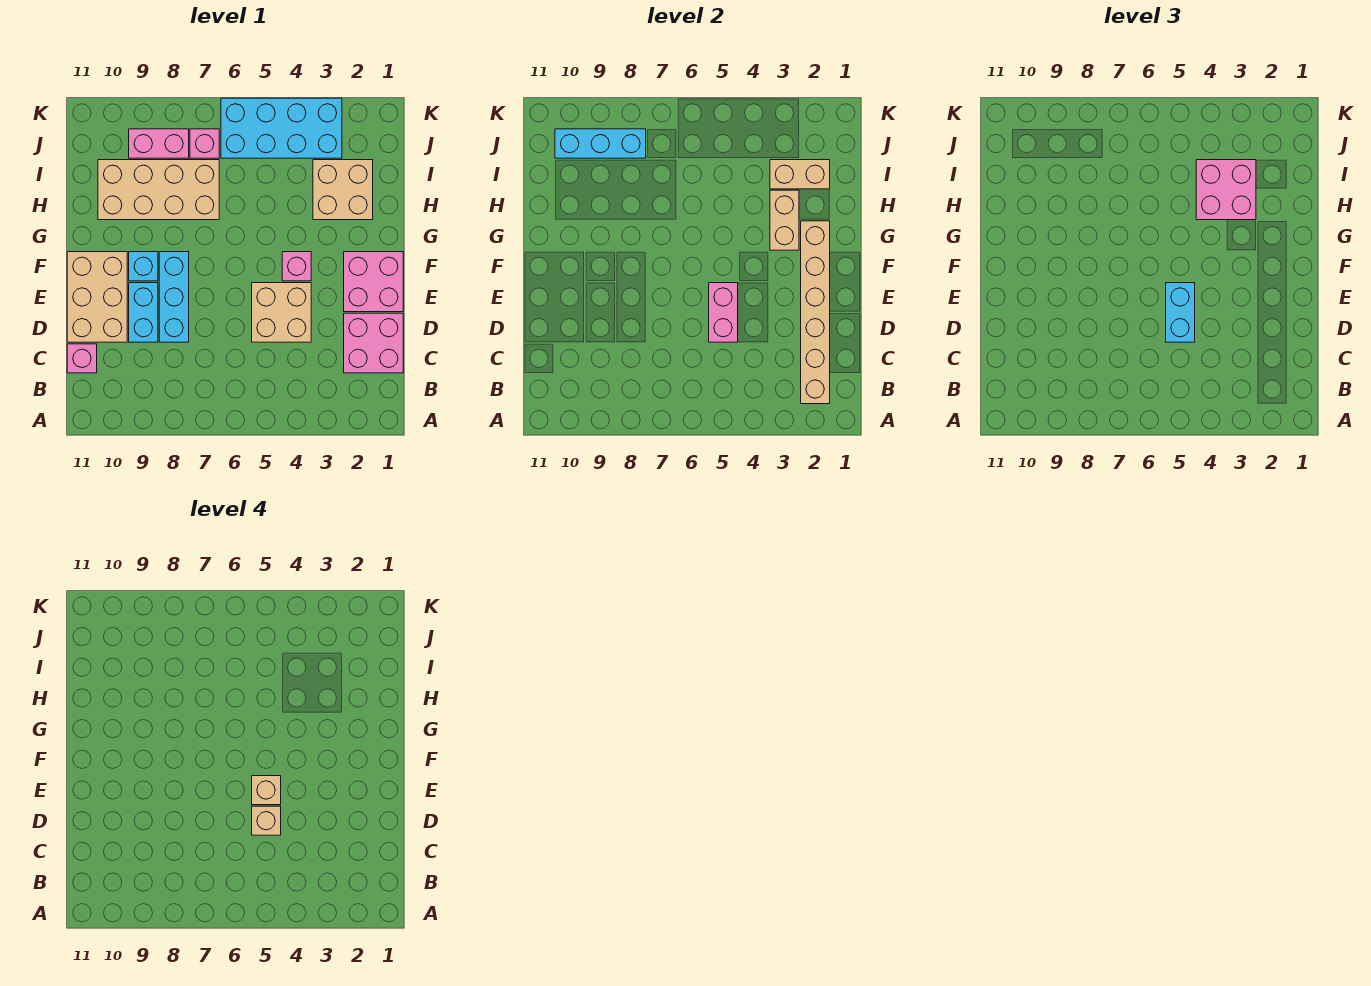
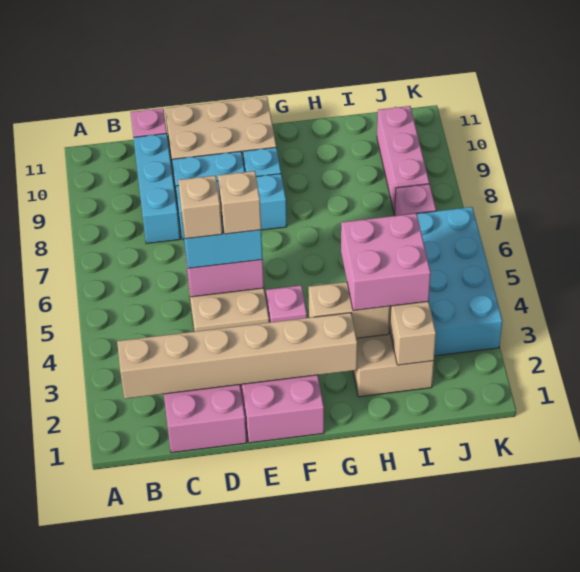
tan 2x4 brick [98,160,219,220] -> none
pink 1x2 brick [129,129,189,158] -> pink 1x3 brick [377,106,429,214]
cyan 1x3 brick [555,129,646,158] -> cyan 1x3 brick moved to [134,134,180,244]

